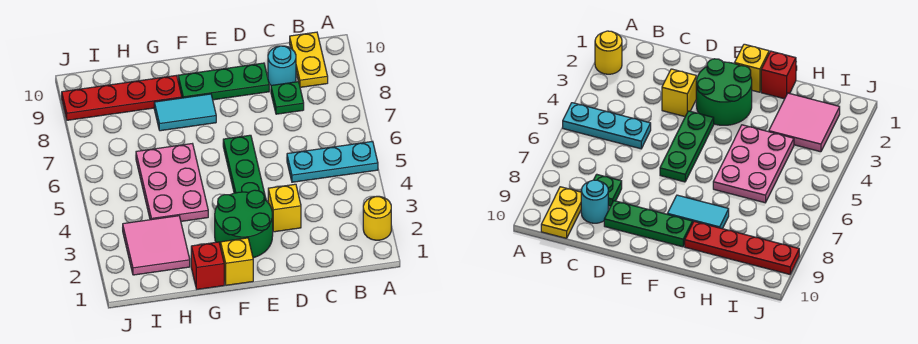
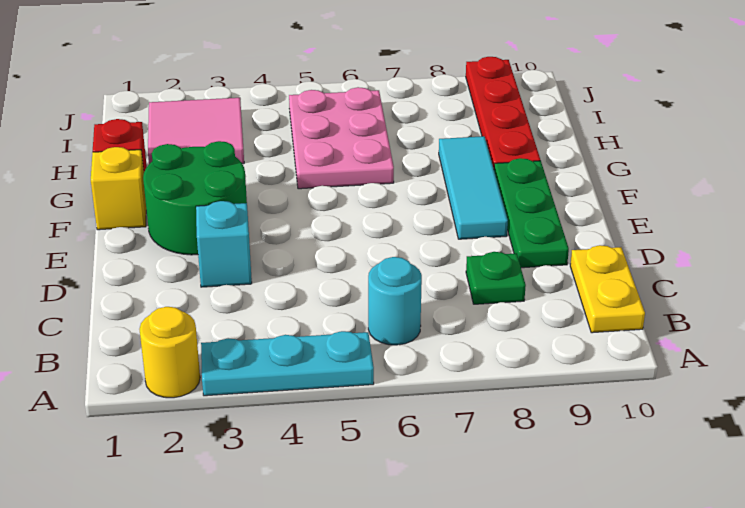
cyan 1x3 plate [287,141,378,182] -> cyan 1x3 plate turned to [201,331,374,396]
yellow 1x2 plate [290,32,328,87] -> yellow 1x2 plate turned to [570,245,645,333]
cyan 1x1 round brick [268,46,296,85] -> cyan 1x1 round brick moved to [368,257,422,345]
yellow 1x1 brick [268,184,301,232] -> cyan 1x1 brick [196,201,252,287]
green 1x3 plate [223,135,266,200] -> none
cyan 1x2 tile [154,94,216,131] -> cyan 1x3 tile [439,136,508,239]
pink 2x3 plate [136,144,208,221] -> pink 2x3 plate turned to [289,87,394,189]

